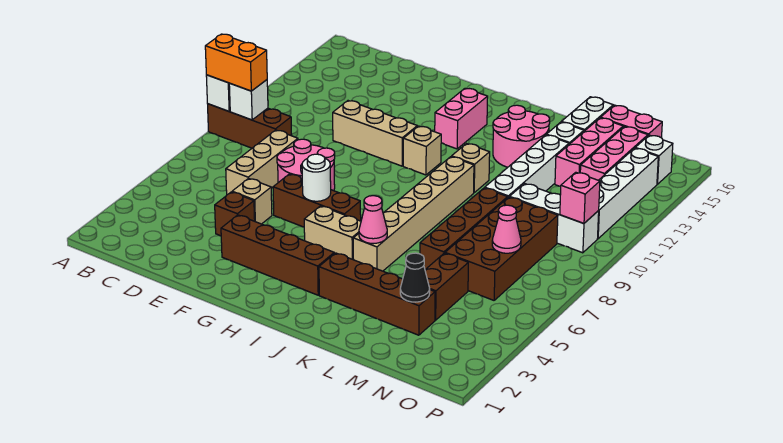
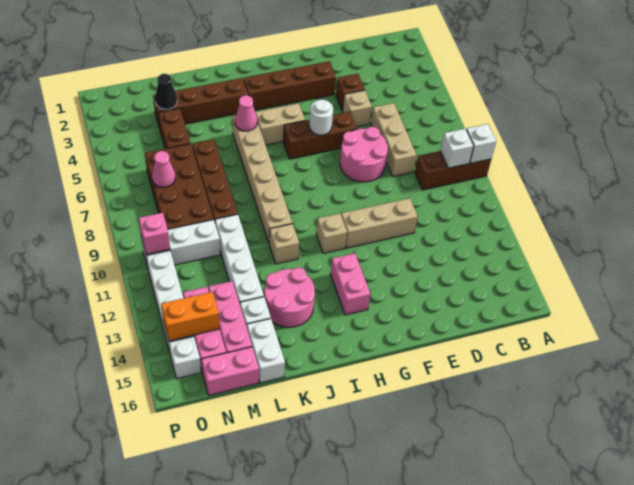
orange 1x2 brick [205,34,267,91] -> orange 1x2 brick moved to [161,292,220,341]

